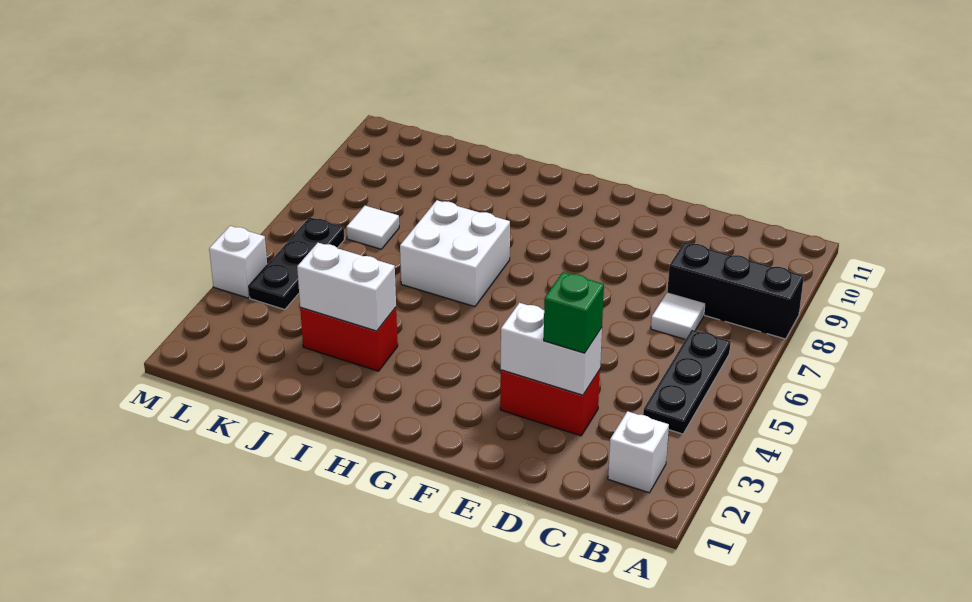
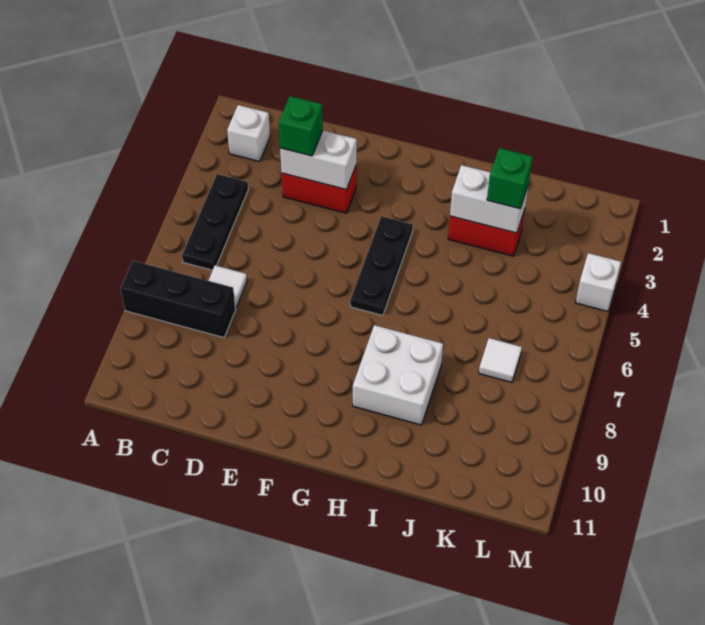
white 2x2 brick [400,200,510,307] -> white 2x2 brick moved to [353,325,443,425]
none -> green 1x1 brick [487,148,533,209]
black 1x3 plate [249,217,344,310] -> black 1x3 plate moved to [350,216,413,315]

